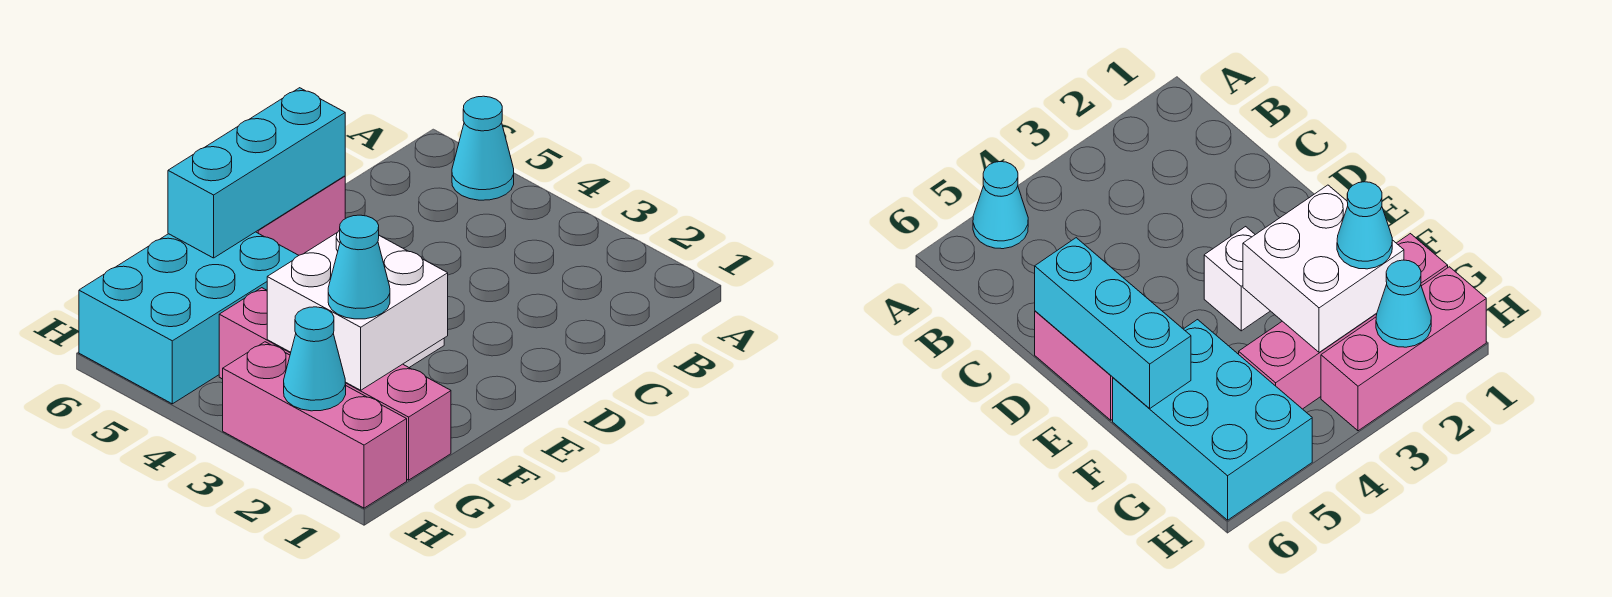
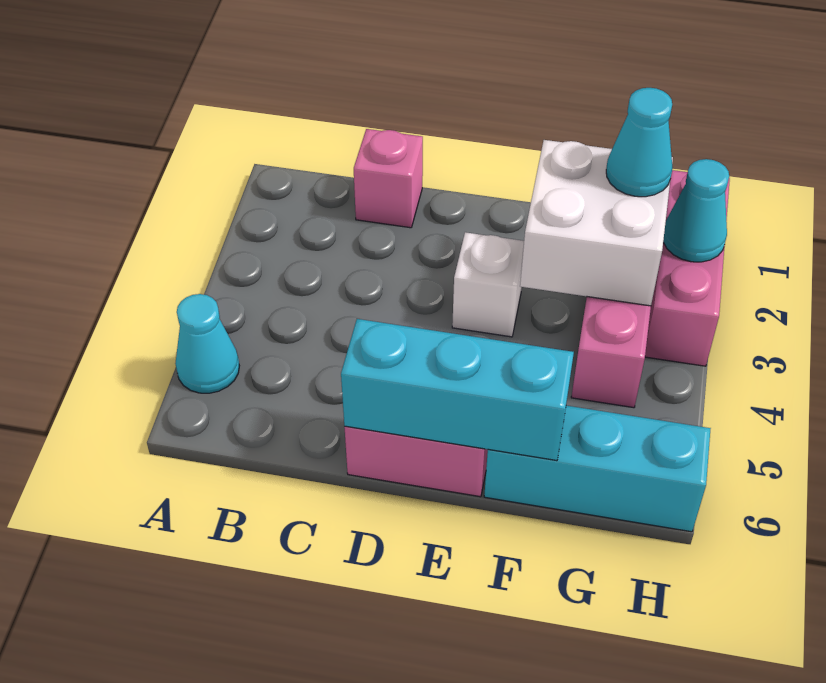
none -> pink 1x1 brick [354,129,423,228]
cyan 2x3 brick [79,232,299,404] -> cyan 1x3 brick [484,406,711,532]

